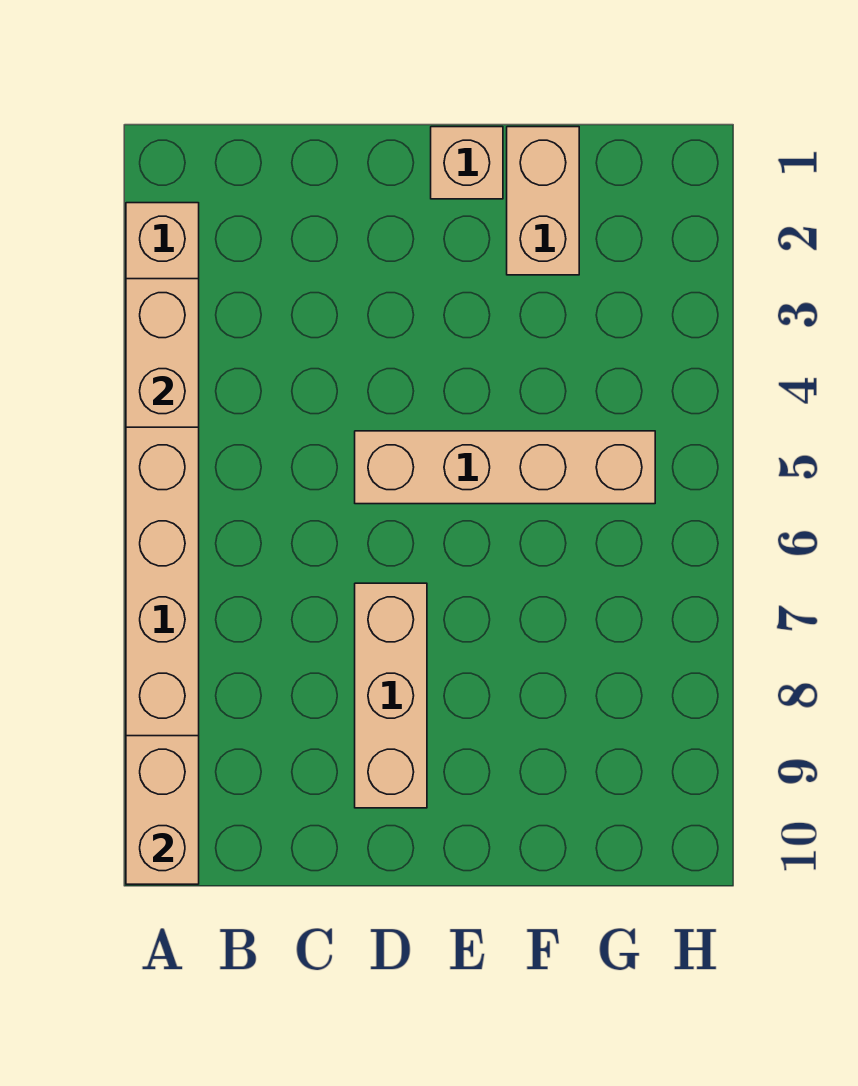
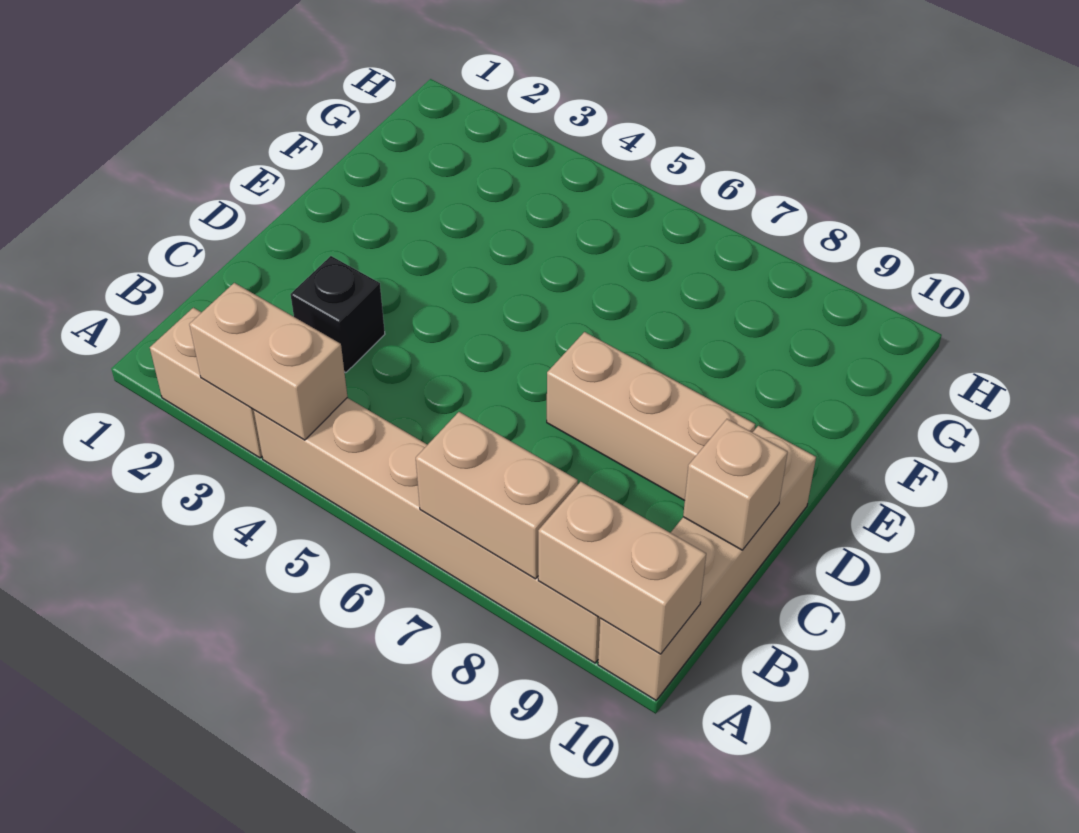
none -> black 1x1 brick [290,256,385,373]
tan 1x4 brick [355,431,655,504] -> tan 1x4 brick moved to [598,426,816,700]
tan 1x1 brick [431,127,503,199] -> tan 1x1 brick moved to [683,419,788,550]
tan 1x2 brick [507,127,579,275] -> tan 1x2 brick moved to [416,412,578,579]

